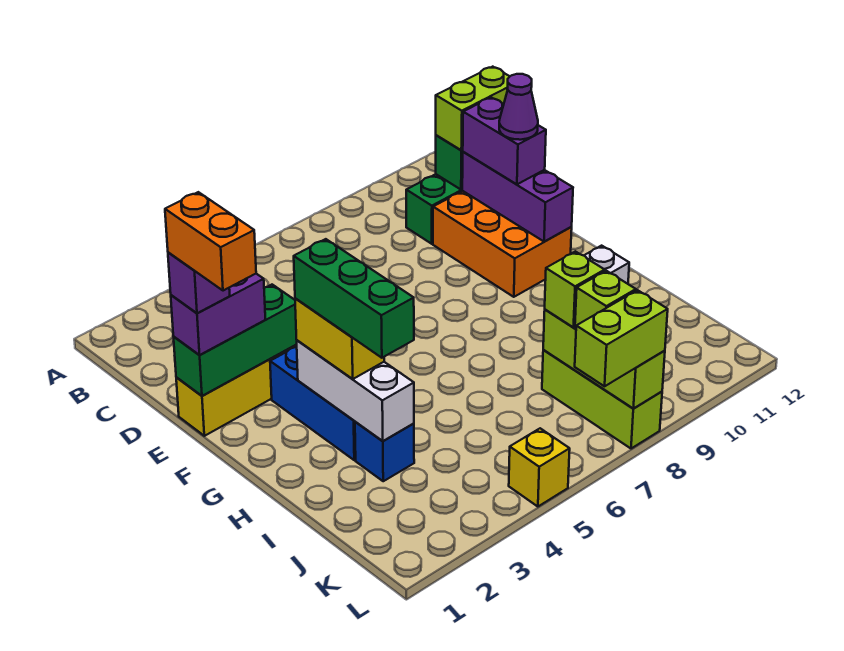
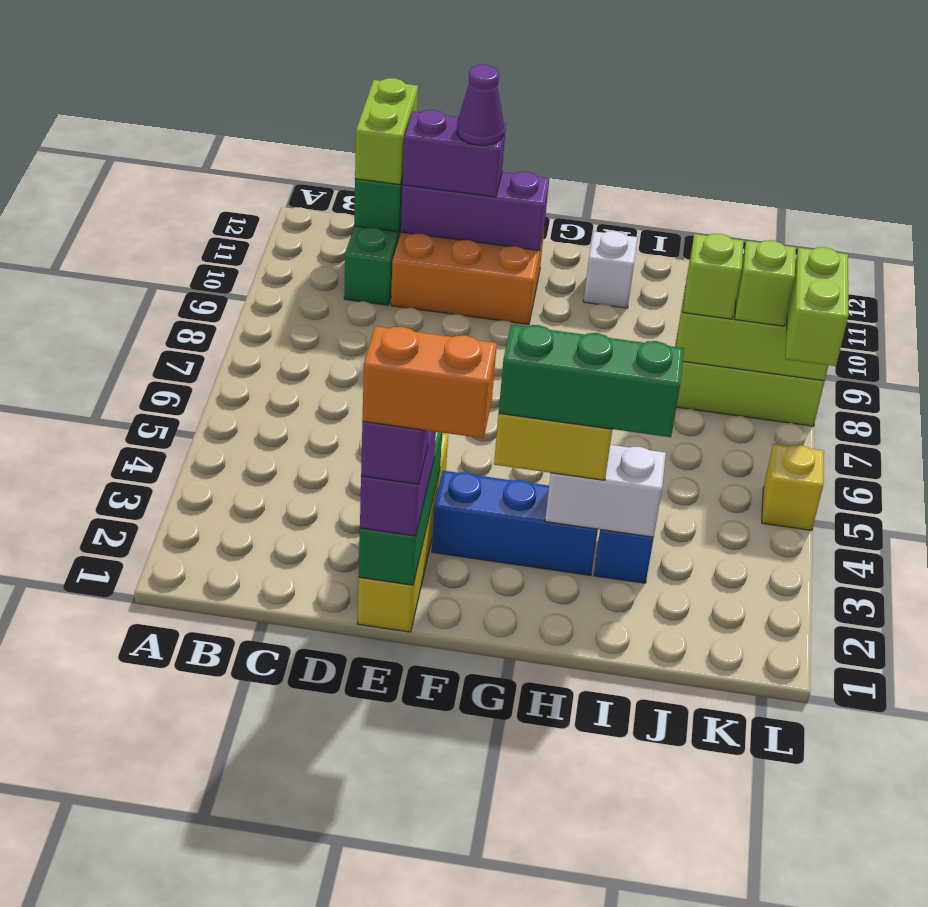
white 1x3 brick [296,340,414,441] -> white 1x2 brick [545,445,666,537]

